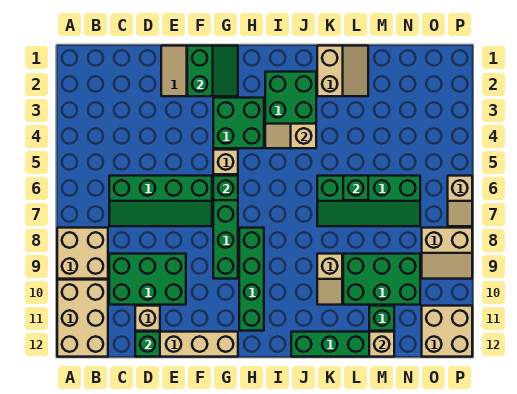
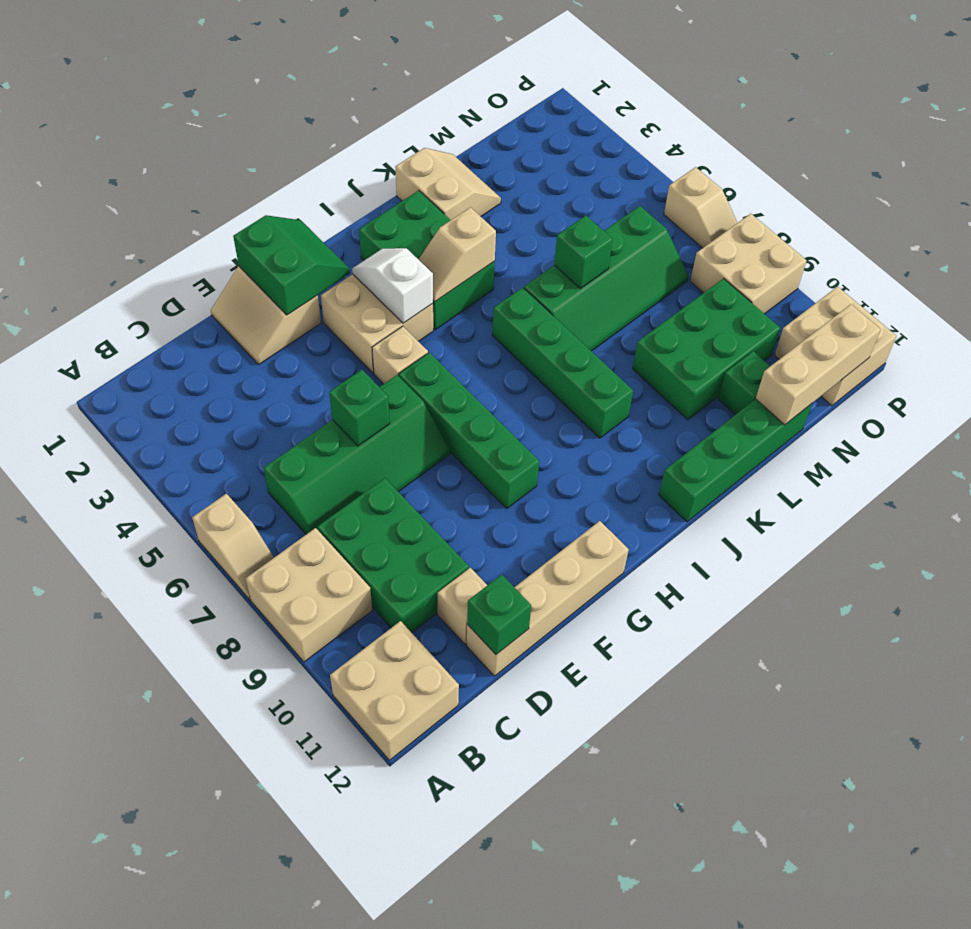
tan 2x3 brick [57,280,108,357] -> tan 2x2 brick [330,621,459,760]
green 2x3 brick [109,254,186,305] -> green 2x3 brick turned to [317,478,469,633]
green 2x2 brick [213,98,264,148] -> tan 2x2 brick [321,274,433,373]
green 1x1 brick [213,176,238,200] -> green 1x1 brick moved to [329,370,390,446]
none -> white 1x2 slope [352,248,433,323]
green 1x4 brick [239,228,264,331] -> green 1x4 brick moved to [492,287,633,438]
tan 1x2 slope [317,254,342,305] -> tan 1x2 slope moved to [192,494,274,600]
tan 1x1 brick [369,332,394,357] -> tan 1x3 brick [756,304,881,425]
tan 2x2 slope [422,228,472,279] -> tan 2x2 brick [690,214,807,314]

